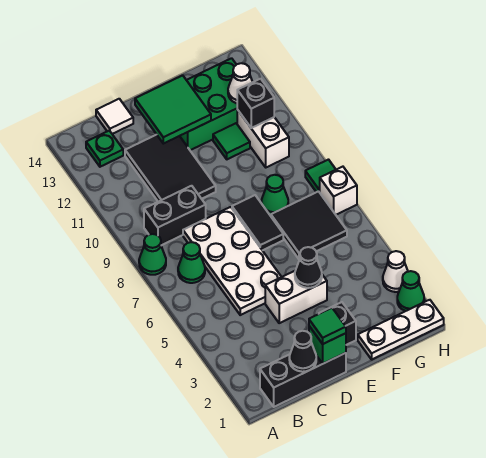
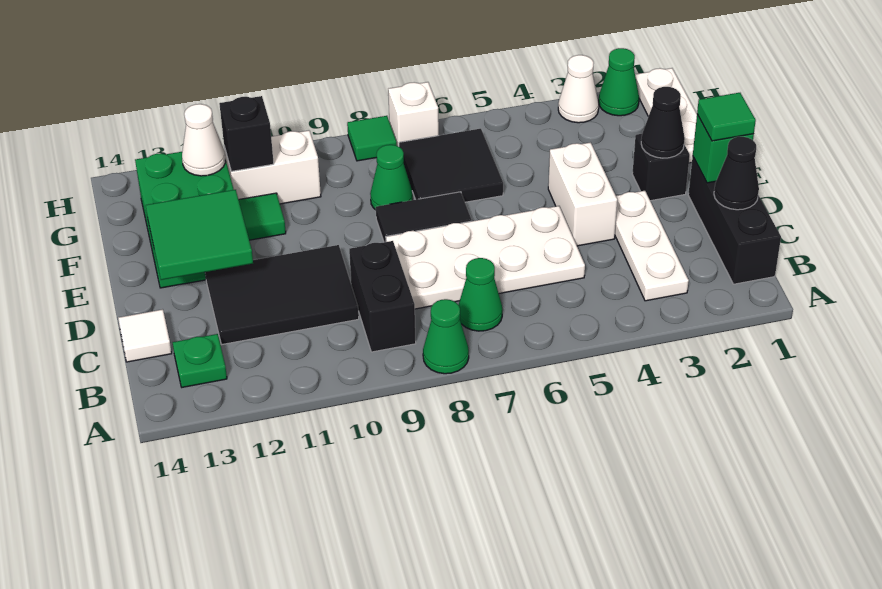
none -> white 1x3 plate [615,191,689,301]
black 1x1 cone [295,247,322,288] -> black 1x1 cone moved to [641,87,685,158]

